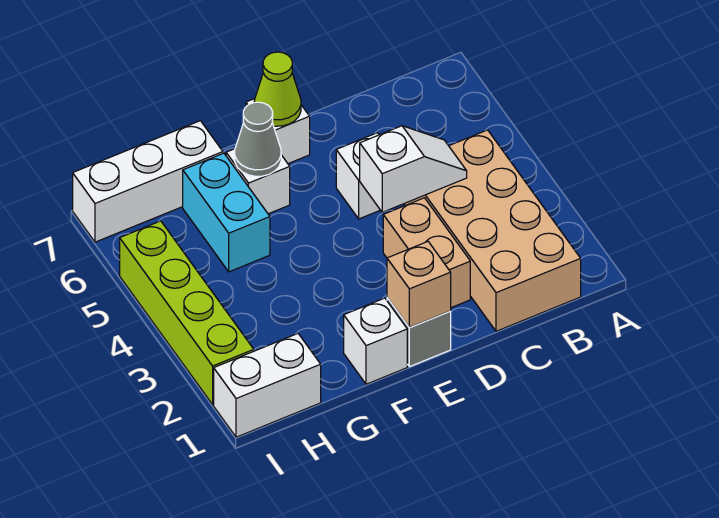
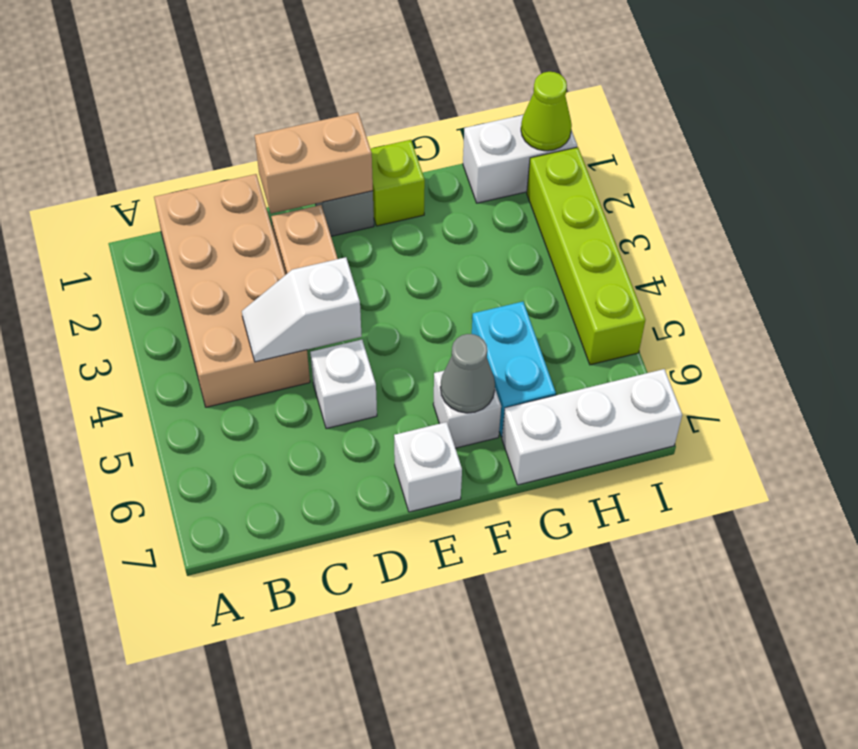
tan 1x1 brick [387,242,451,328] -> tan 1x2 brick [255,112,373,214]
lime 1x1 cone [254,52,301,126] -> lime 1x1 cone moved to [521,72,572,151]
white 1x1 brick [344,298,407,384] -> lime 1x1 brick [371,140,425,226]

